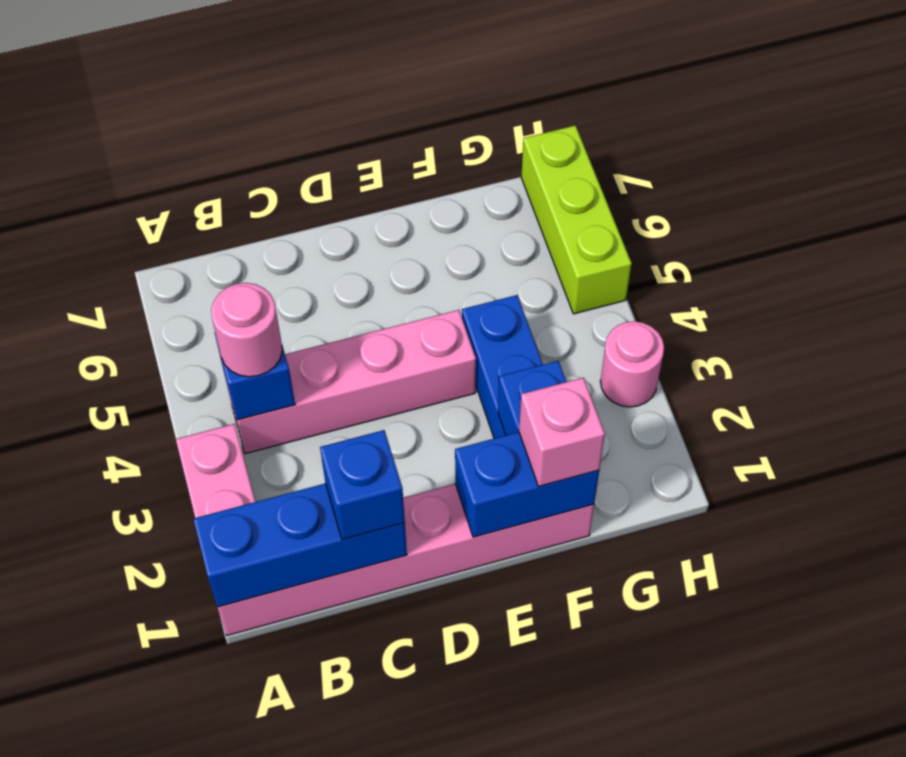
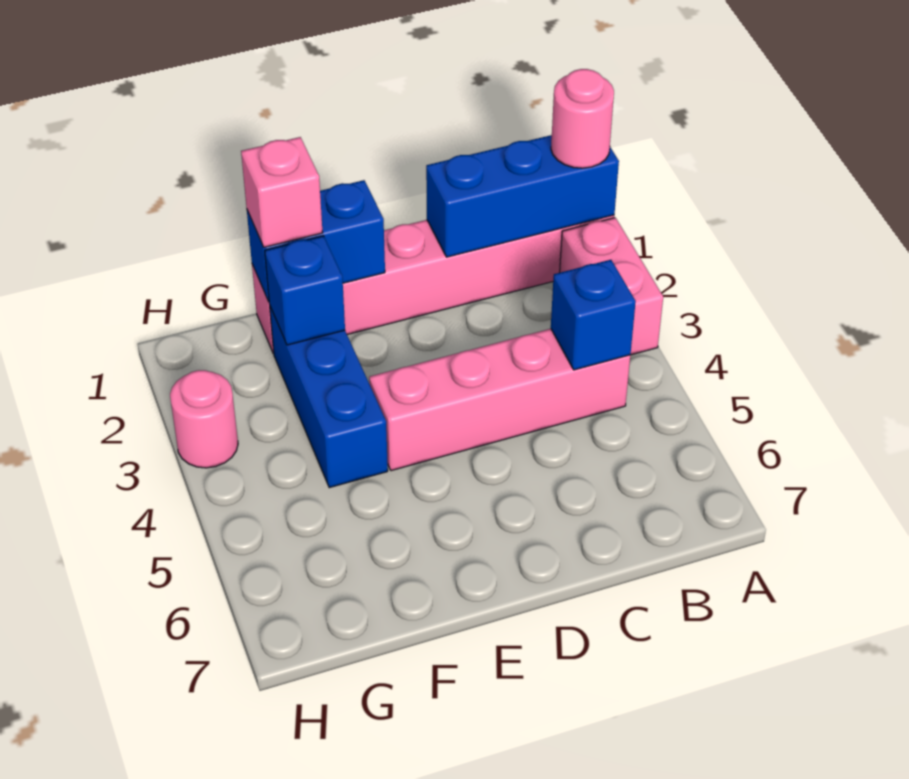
pink 1x1 round brick [211,283,282,377] -> pink 1x1 round brick moved to [551,69,614,168]
blue 1x1 brick [320,430,405,540] -> none
lime 1x3 brick [521,125,632,314] -> none

